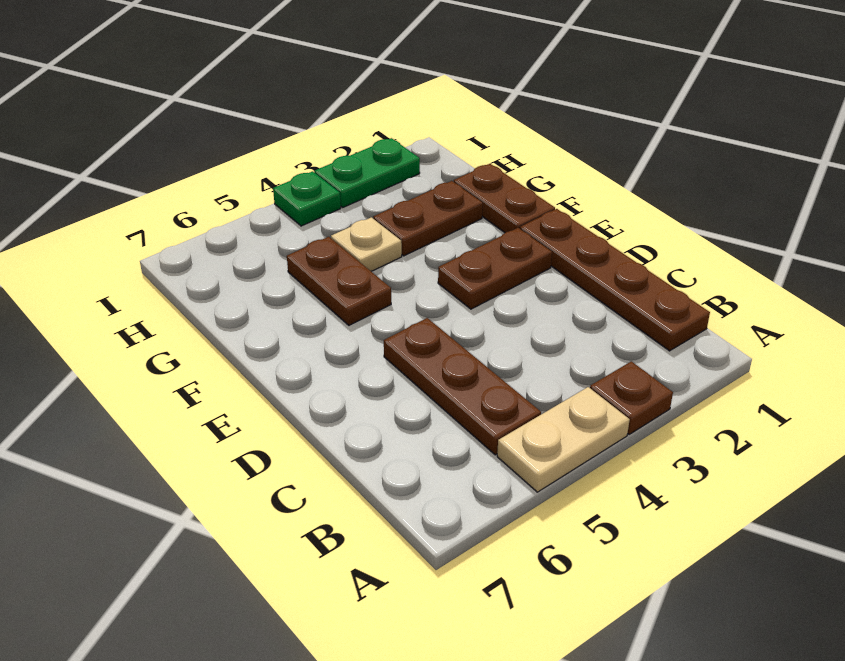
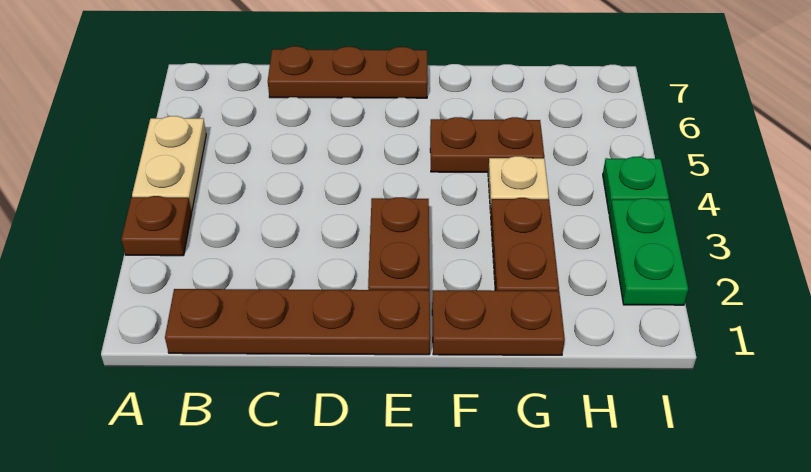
brown 1x3 plate [384,318,541,455] -> brown 1x3 plate moved to [268,46,428,98]

